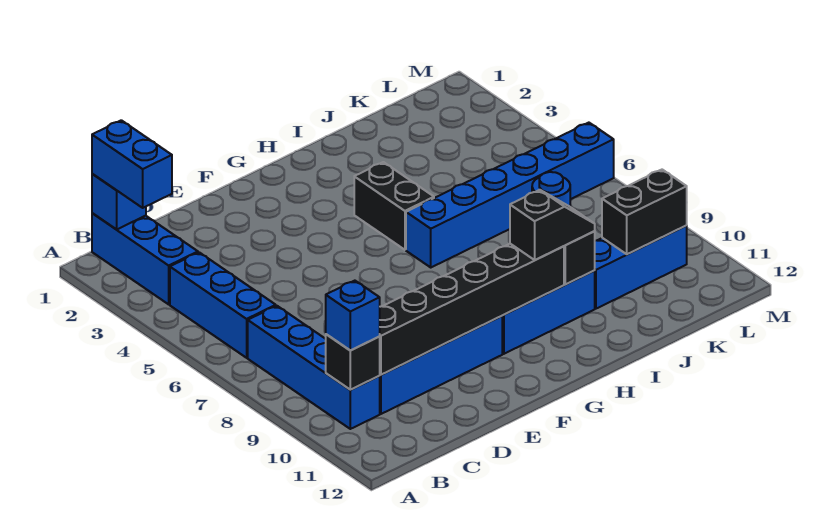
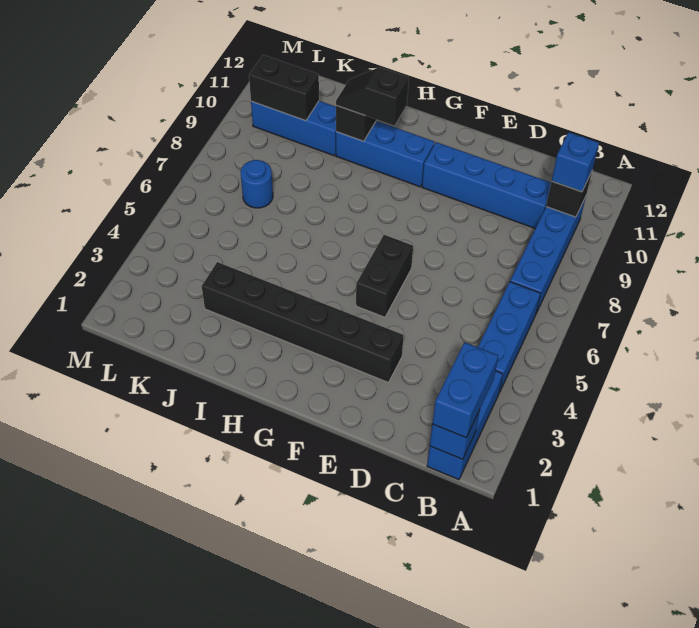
black 1x6 brick [379,244,564,375] -> black 1x6 brick moved to [202,262,404,382]
black 1x2 brick [354,162,434,250] -> black 1x2 brick moved to [356,235,413,317]
blue 1x6 brick [406,123,614,267] -> none

